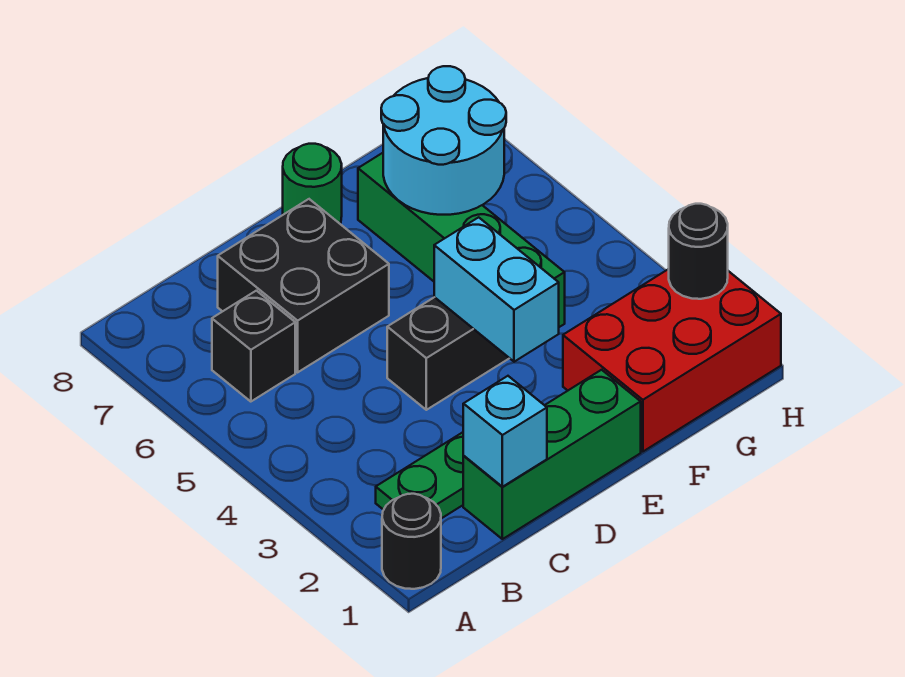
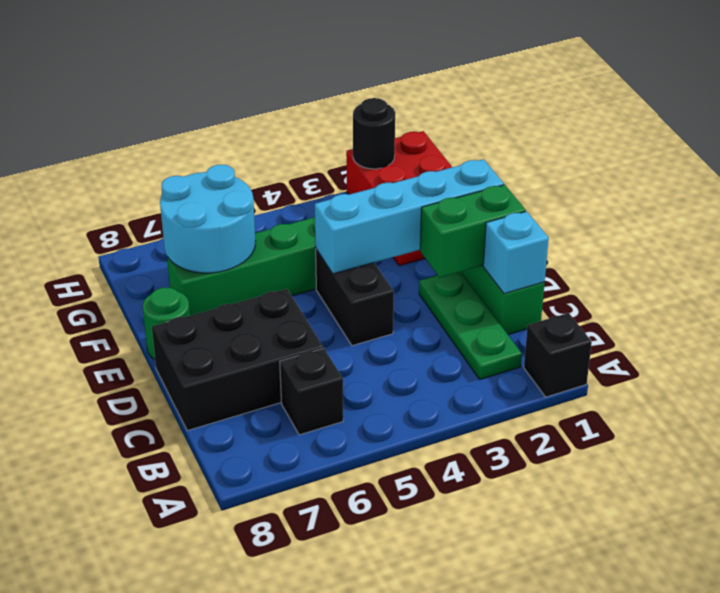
black 1x1 round brick [382,494,441,589] -> black 1x1 brick [524,313,592,397]
black 2x2 brick [218,199,389,372] -> black 2x3 brick [152,289,323,431]
none -> green 1x2 brick [420,185,526,278]
cyan 1x2 brick [434,217,559,362] -> cyan 1x4 brick [315,159,504,274]

